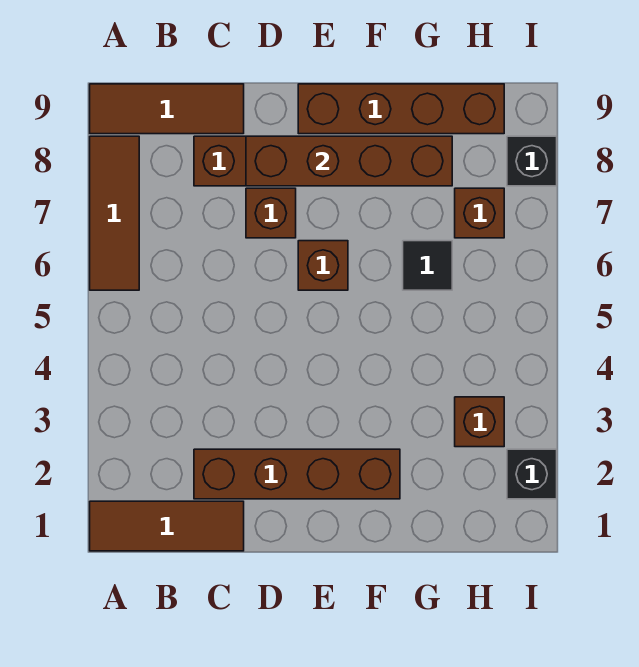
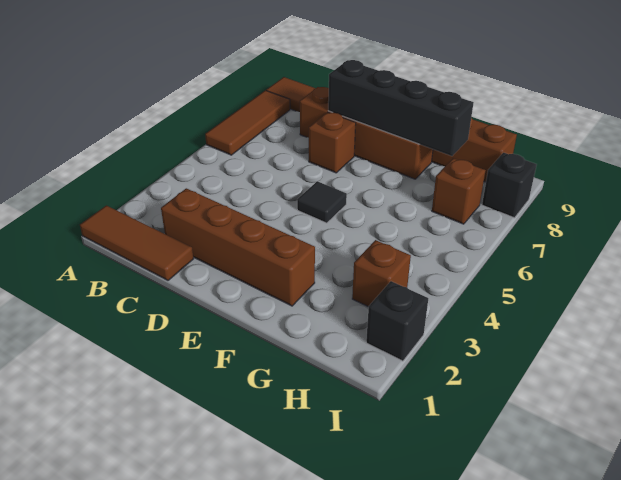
brown 1x4 brick [246,136,452,186] -> black 1x4 brick [328,60,474,156]
brown 1x1 brick [298,241,348,290] -> none
black 1x1 tile [403,241,452,290] -> black 1x1 tile moved to [297,181,347,223]

